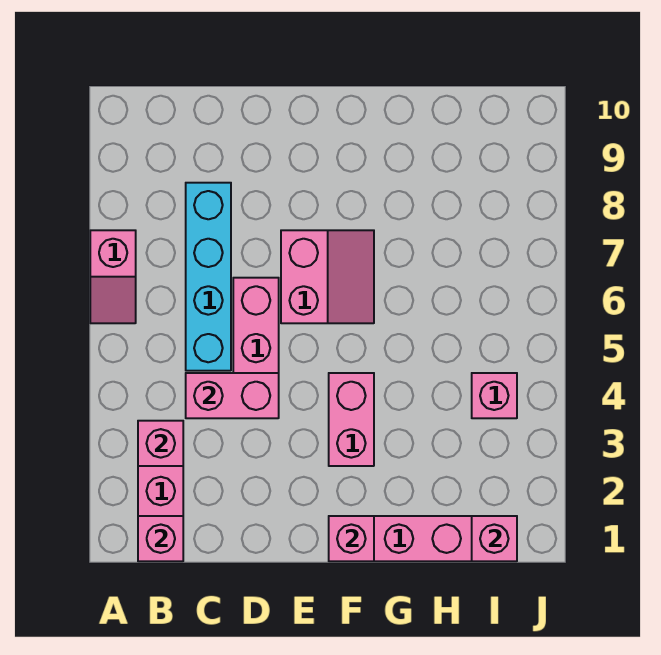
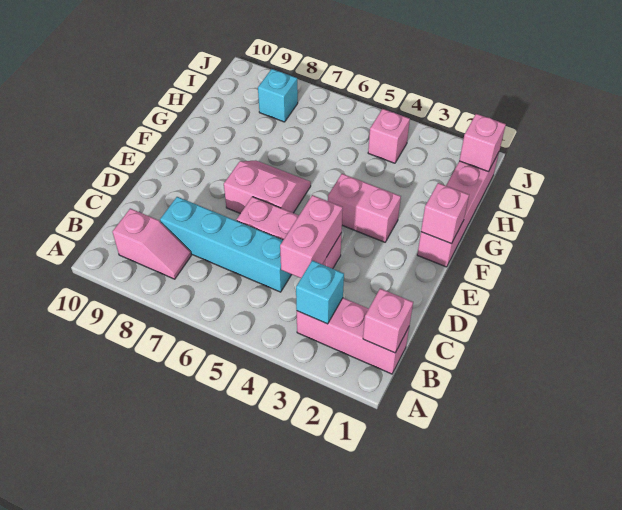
pink 1x2 slope [90,230,136,323] -> pink 1x2 slope moved to [113,208,191,279]
pink 1x1 brick [138,421,183,466] -> cyan 1x1 brick [296,260,344,324]
none -> cyan 1x1 brick [258,69,298,122]

